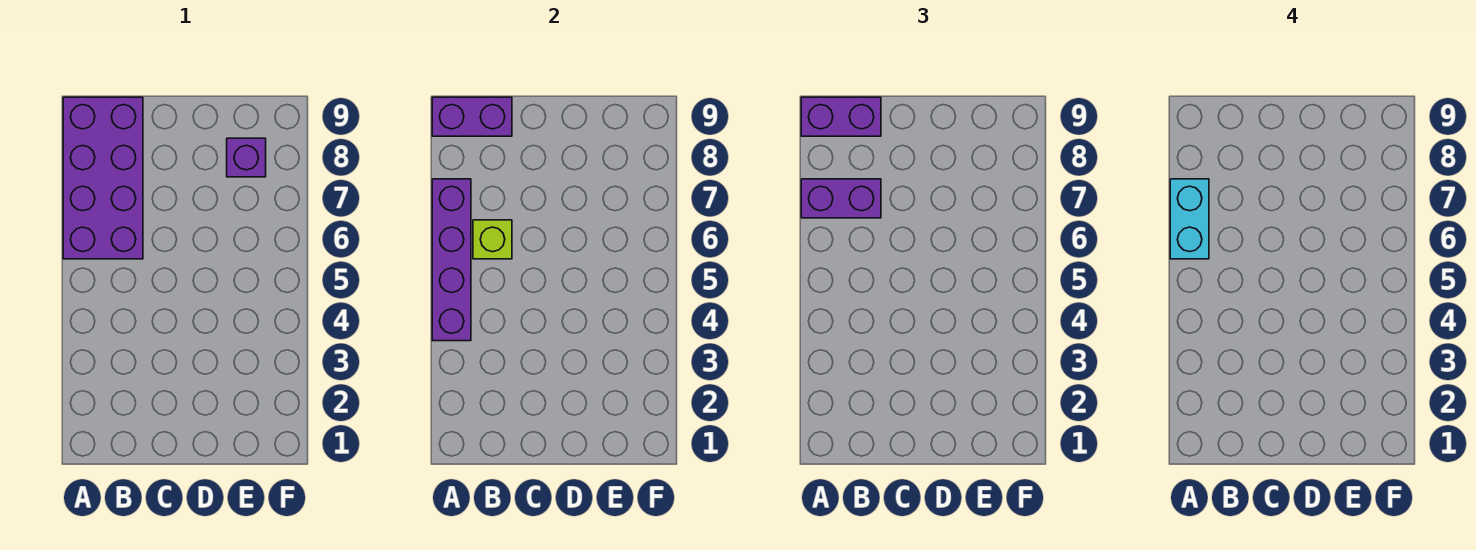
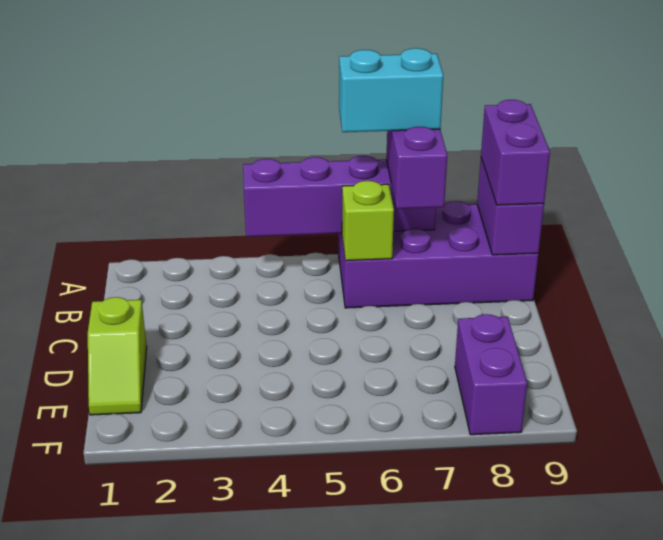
none -> lime 1x2 slope [88,297,147,415]
purple 1x1 brick [227,138,266,177] -> purple 1x2 brick [455,314,527,435]

